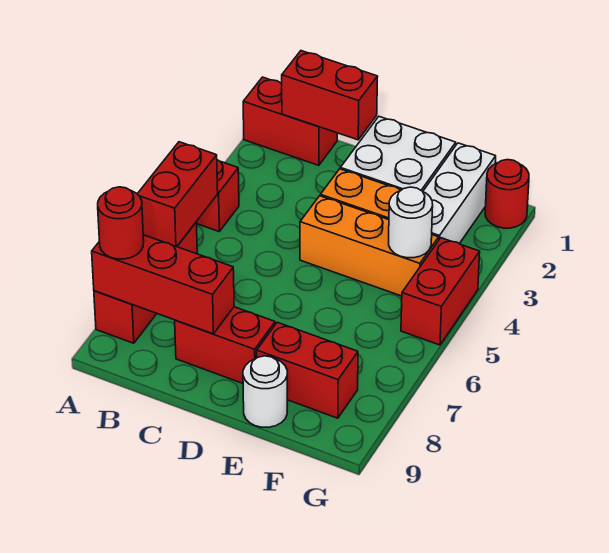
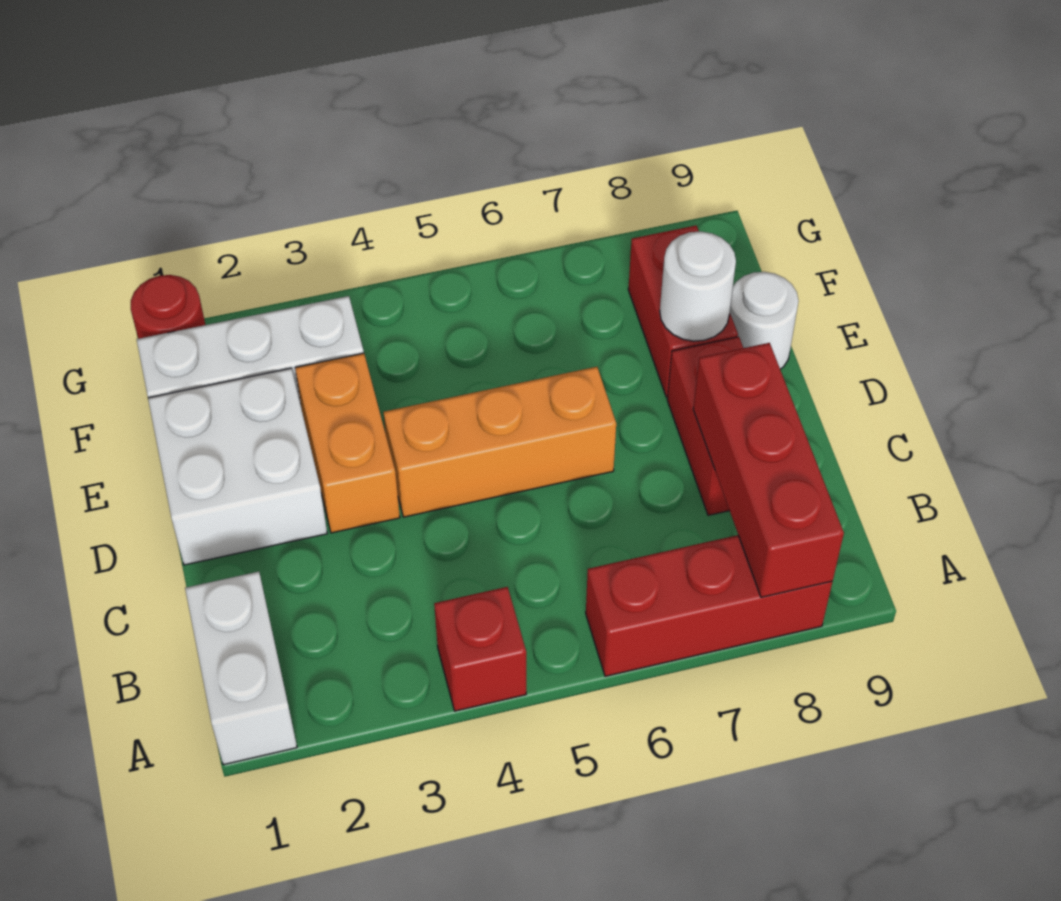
red 1x2 brick [243,77,337,165] -> white 1x2 brick [185,572,297,765]
red 1x2 brick [138,142,218,247] -> none
red 1x1 round brick [98,187,144,259] -> none
red 1x2 brick [282,51,378,140] -> none
orange 1x3 brick [300,196,439,296] -> orange 1x3 brick turned to [384,367,616,517]
white 1x1 round brick [389,187,433,258] -> white 1x1 round brick moved to [660,231,736,341]
red 1x2 brick [401,238,480,345] -> none

